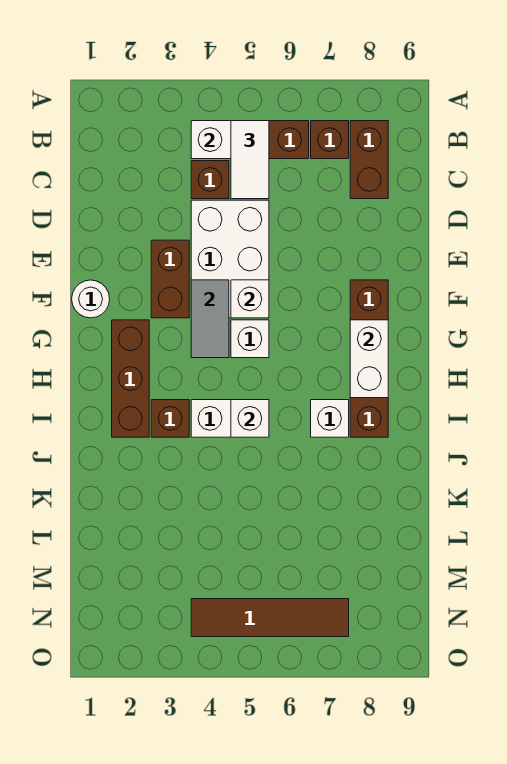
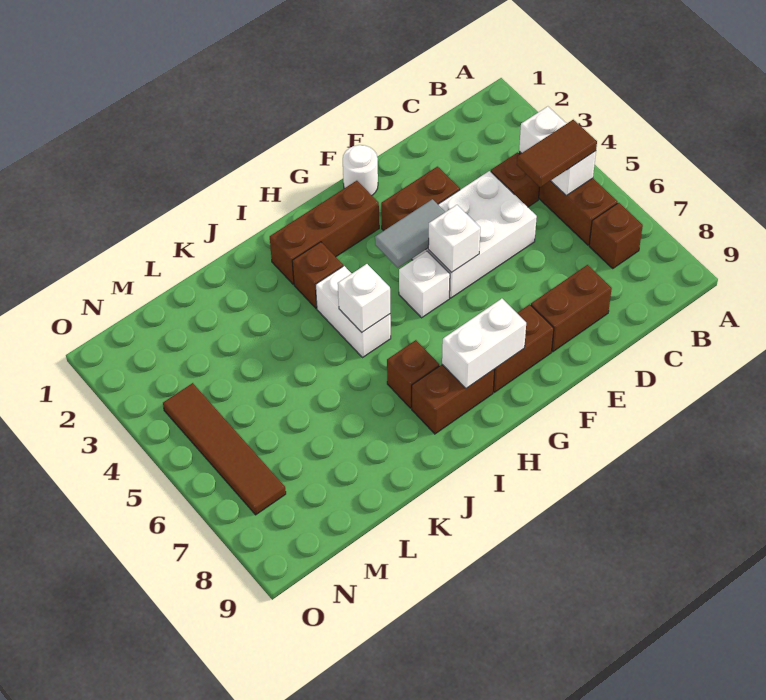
white 1x2 tile [231,121,269,199] -> brown 1x2 tile [517,120,597,187]
brown 1x2 brick [350,121,388,199] -> brown 1x2 brick moved to [531,265,612,352]
white 1x1 brick [311,400,349,437] -> brown 1x1 brick [387,340,439,408]

